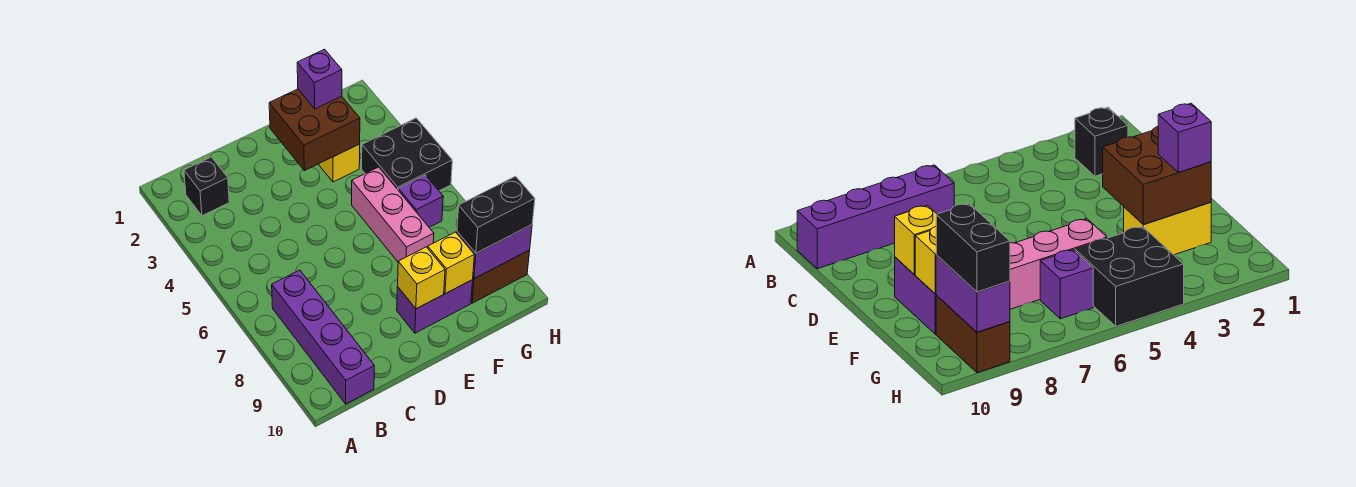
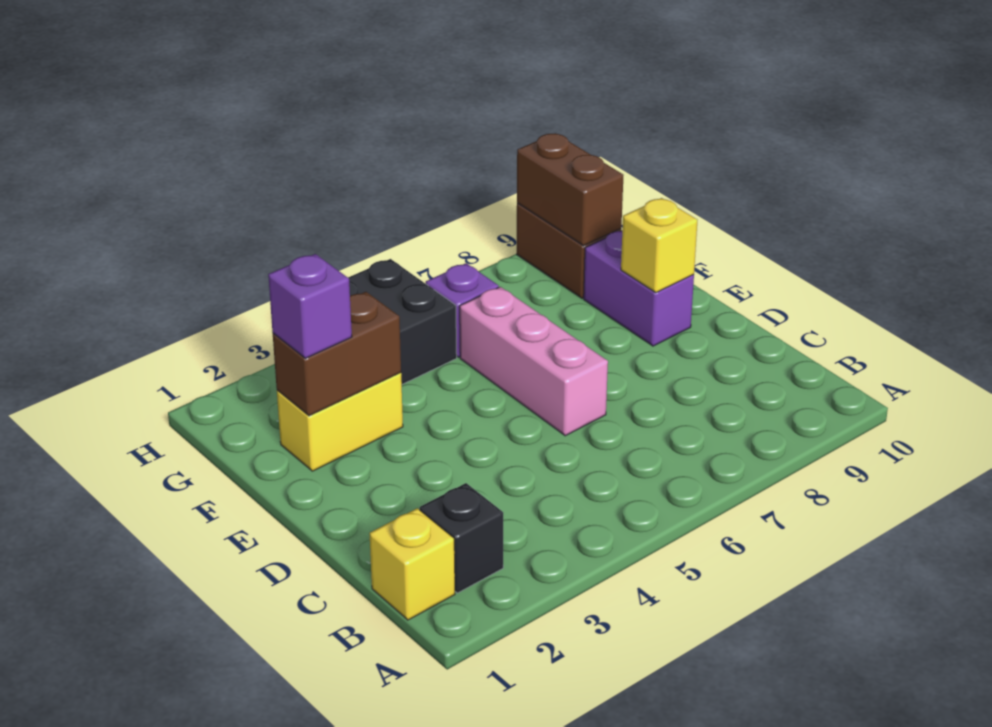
purple 1x4 brick [272,270,374,404] -> none
brown 2x2 brick [269,89,360,171] -> brown 1x2 brick [273,292,401,416]
pink 1x3 brick [352,167,434,262] -> pink 1x3 brick turned to [460,287,608,436]
yellow 1x1 brick [428,232,474,294] -> yellow 1x1 brick moved to [370,508,455,620]
purple 1x2 brick [457,225,532,279] -> brown 1x2 brick [517,133,623,246]
black 1x2 brick [457,176,535,253] -> none

